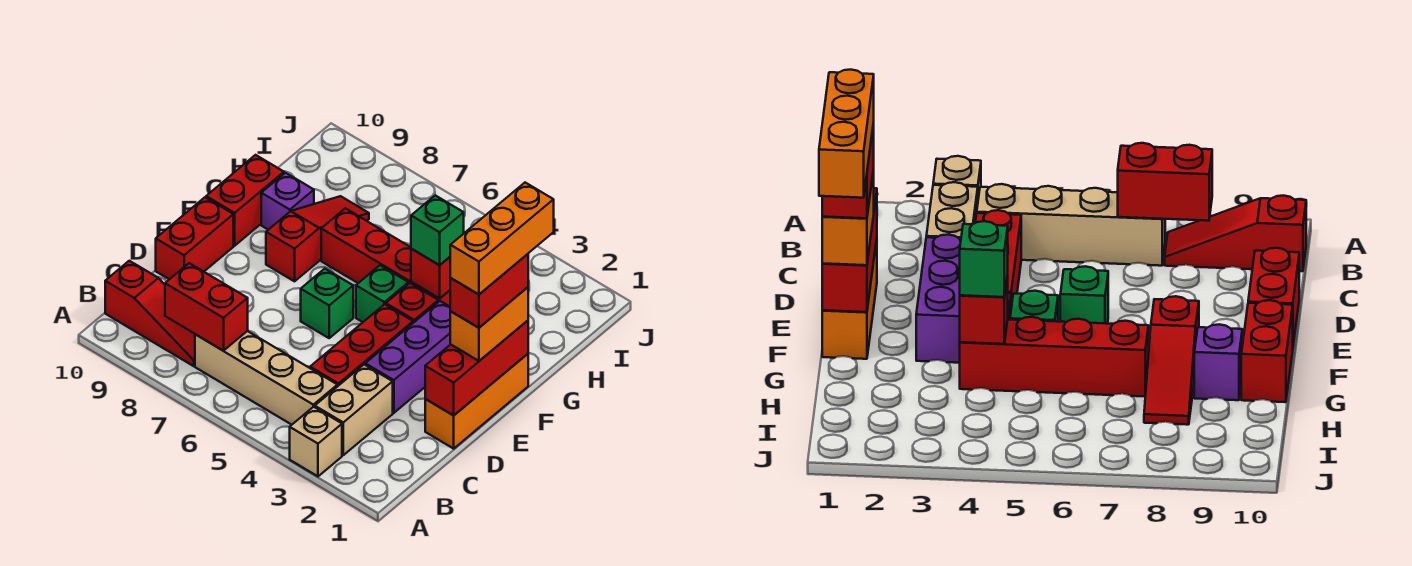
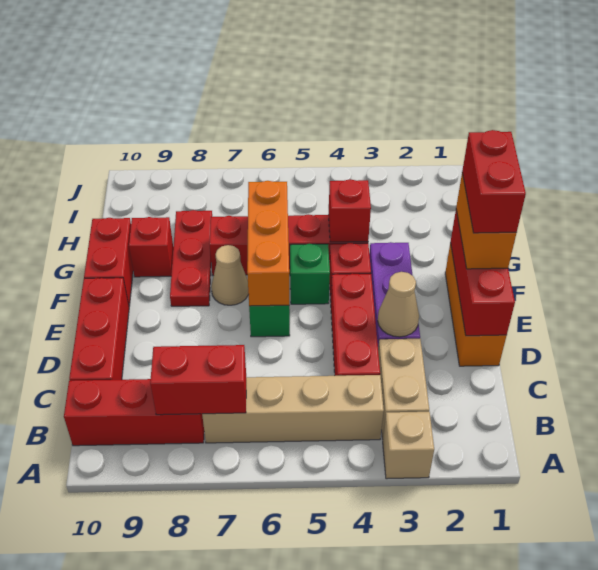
red 1x3 slope [105,261,195,366] -> red 1x3 brick [64,379,204,446]
none -> tan 1x1 cone [378,272,419,337]
red 1x2 brick [156,197,233,279] -> red 1x3 brick [69,278,129,381]
orange 1x3 brick [450,183,554,294] -> orange 1x3 brick moved to [247,181,289,306]
none -> tan 1x1 cone [211,245,249,305]
red 1x3 slope [266,196,369,281] -> red 1x3 plate [170,210,212,306]
green 1x1 brick [411,195,464,265] -> none
purple 1x1 brick [261,173,314,230] -> red 1x1 brick [129,217,173,277]

